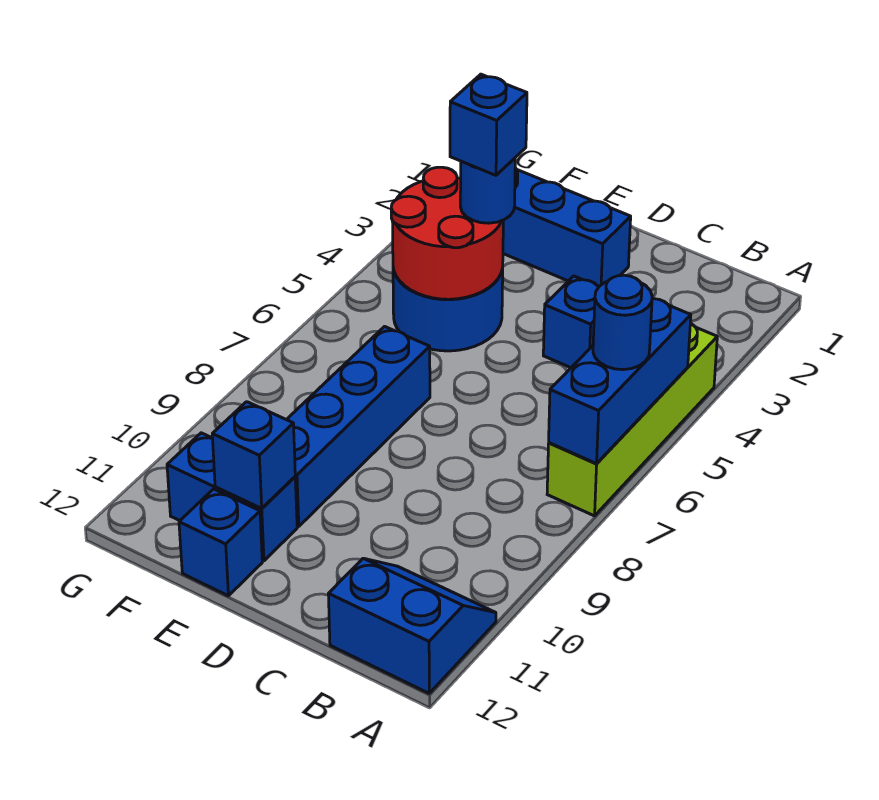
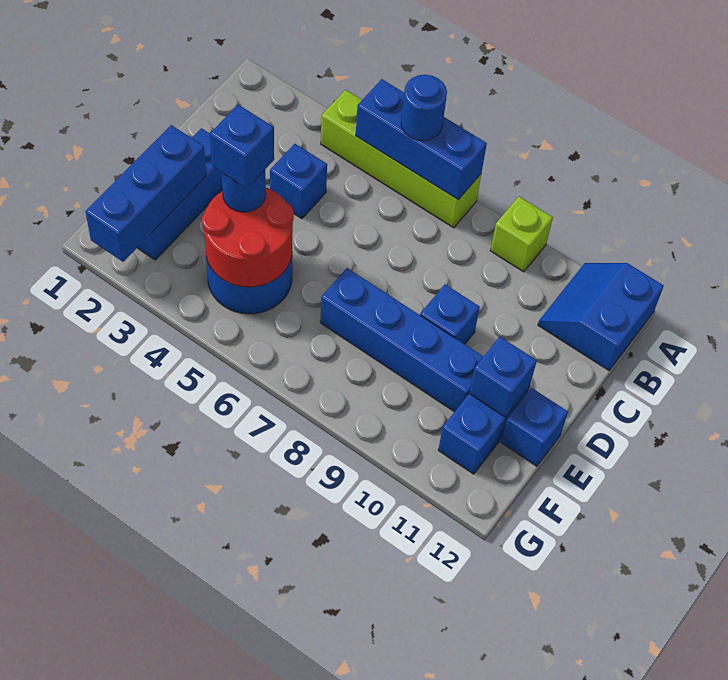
none -> lime 1x1 brick [490,197,553,272]
none -> blue 1x1 brick [420,285,480,344]
none -> blue 1x3 brick [85,125,206,262]

